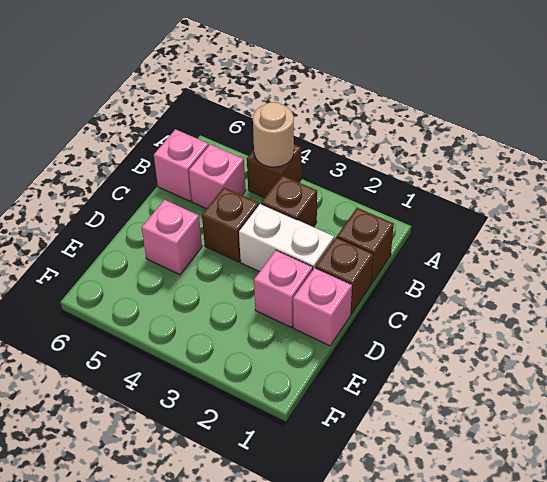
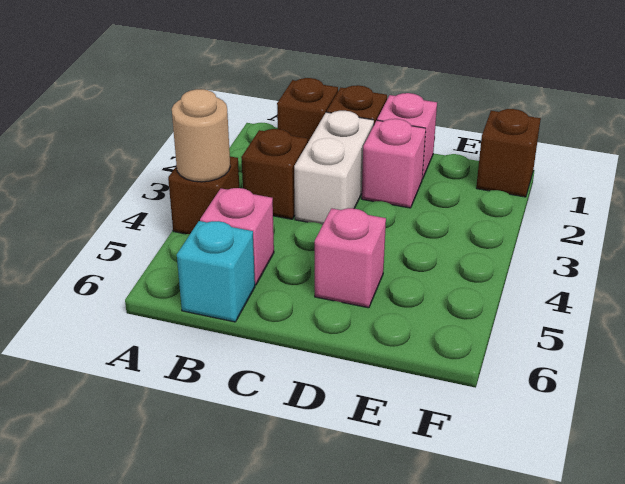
pink 1x1 brick [154,129,209,201] -> cyan 1x1 brick [177,221,255,322]
brown 1x1 brick [202,187,259,262] -> brown 1x1 brick moved to [476,109,541,197]

